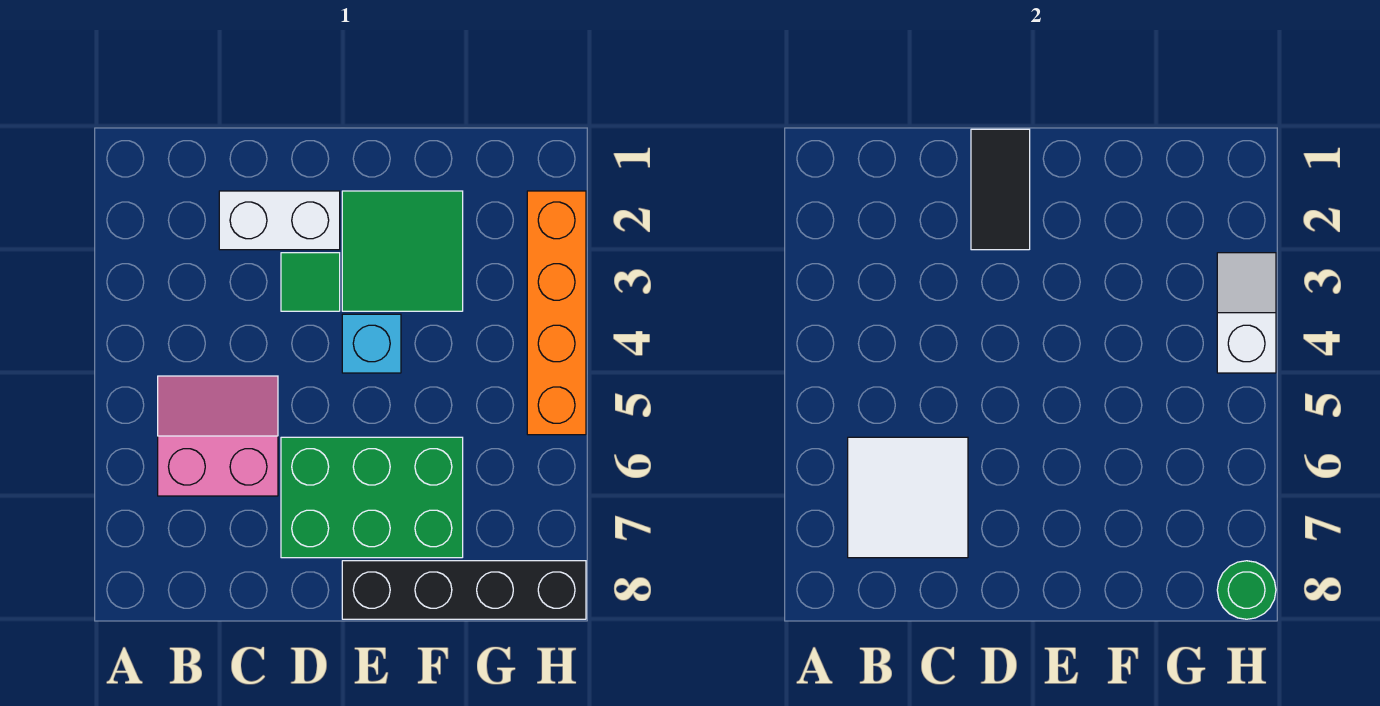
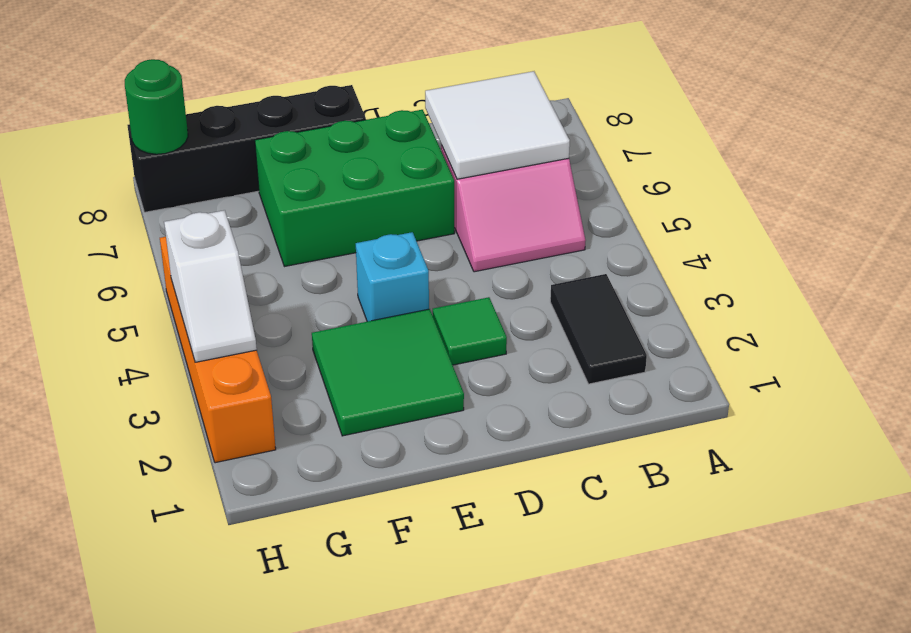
white 1x2 brick [219,191,340,250] -> none
black 1x2 tile [971,129,1030,250] -> black 1x2 tile moved to [550,274,647,384]

